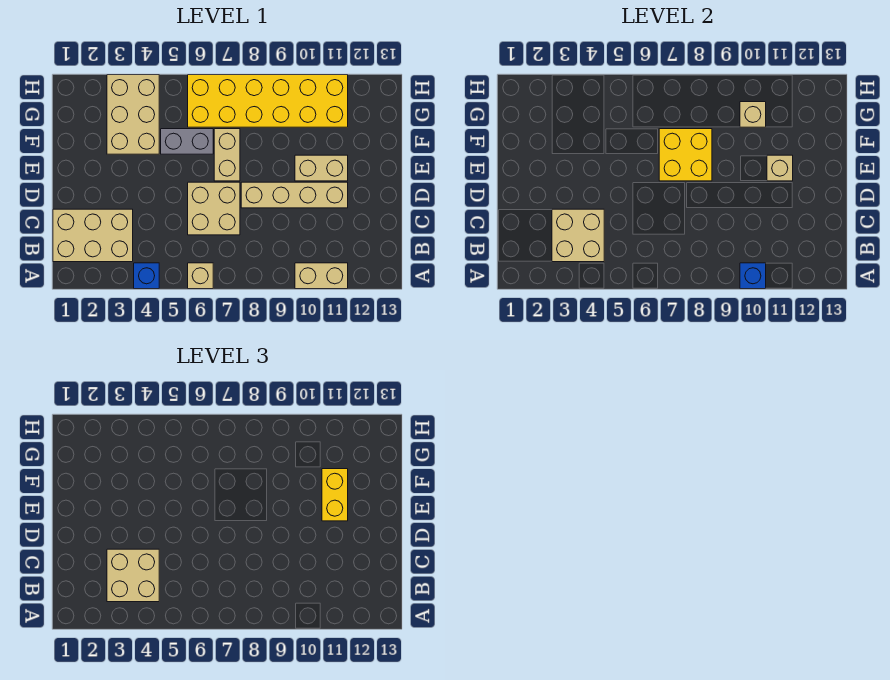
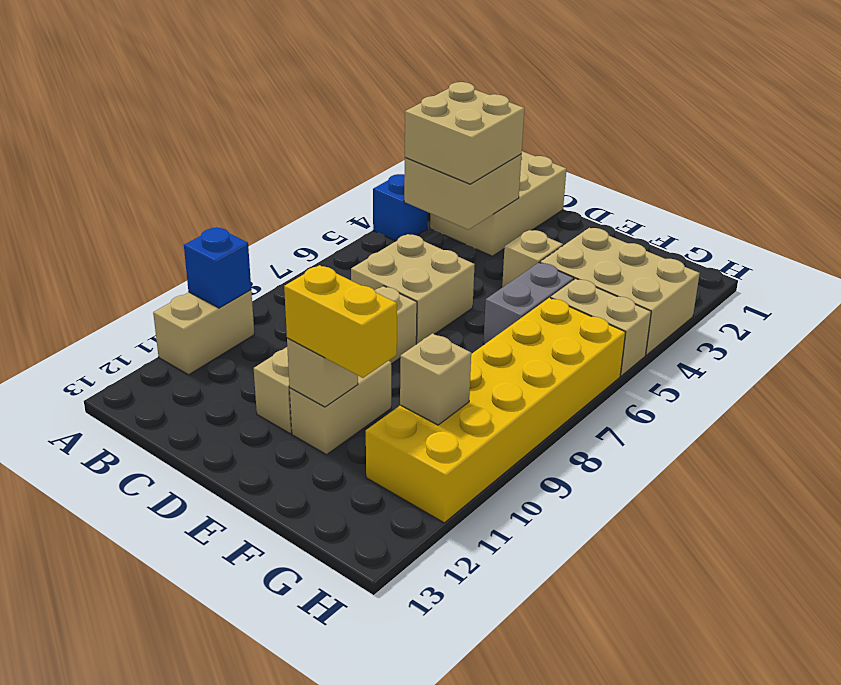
tan 1x1 brick [188,263,213,289] -> tan 1x1 brick moved to [502,230,563,287]
tan 1x2 brick [214,129,240,181] -> tan 1x2 brick moved to [551,279,651,376]
yellow 2x2 brick [659,129,712,181] -> none

